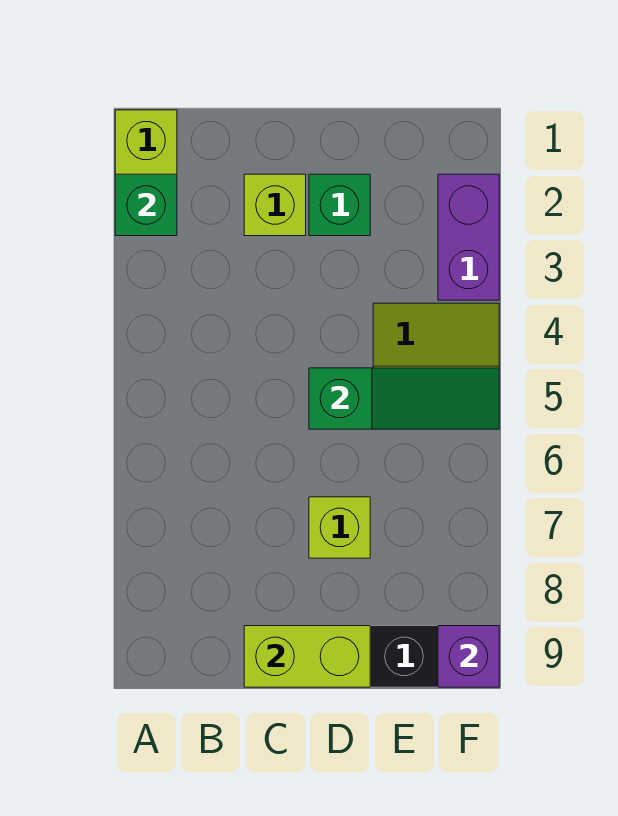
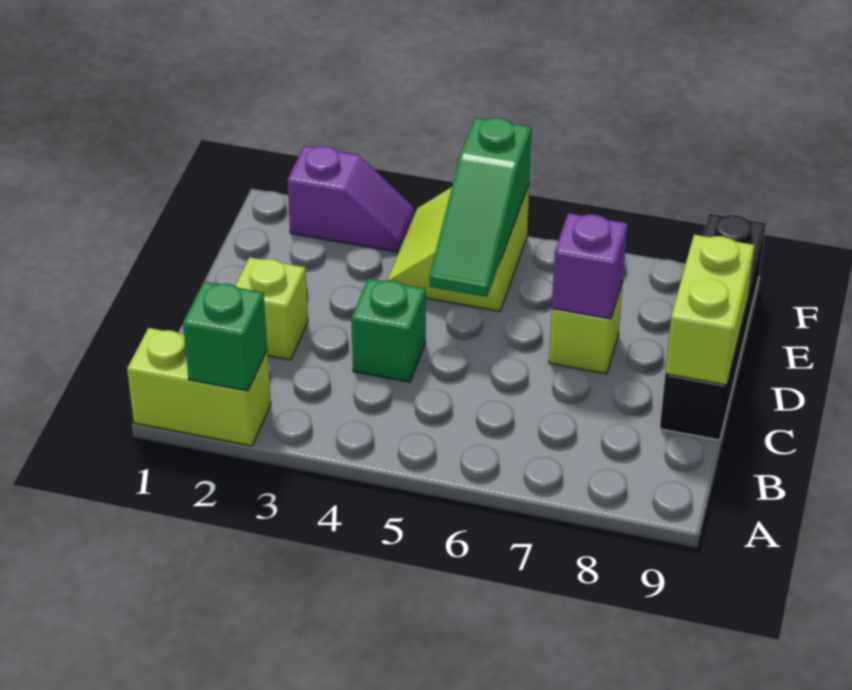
green 1x1 brick [309,174,370,236] -> green 1x1 brick moved to [351,278,426,382]
green 1x3 slope [309,368,499,429] -> green 1x3 slope turned to [429,118,531,297]
purple 1x2 brick [438,174,499,300] -> purple 1x2 slope [287,146,414,252]
purple 1x1 brick [438,626,499,687] -> purple 1x1 brick moved to [552,213,627,319]

